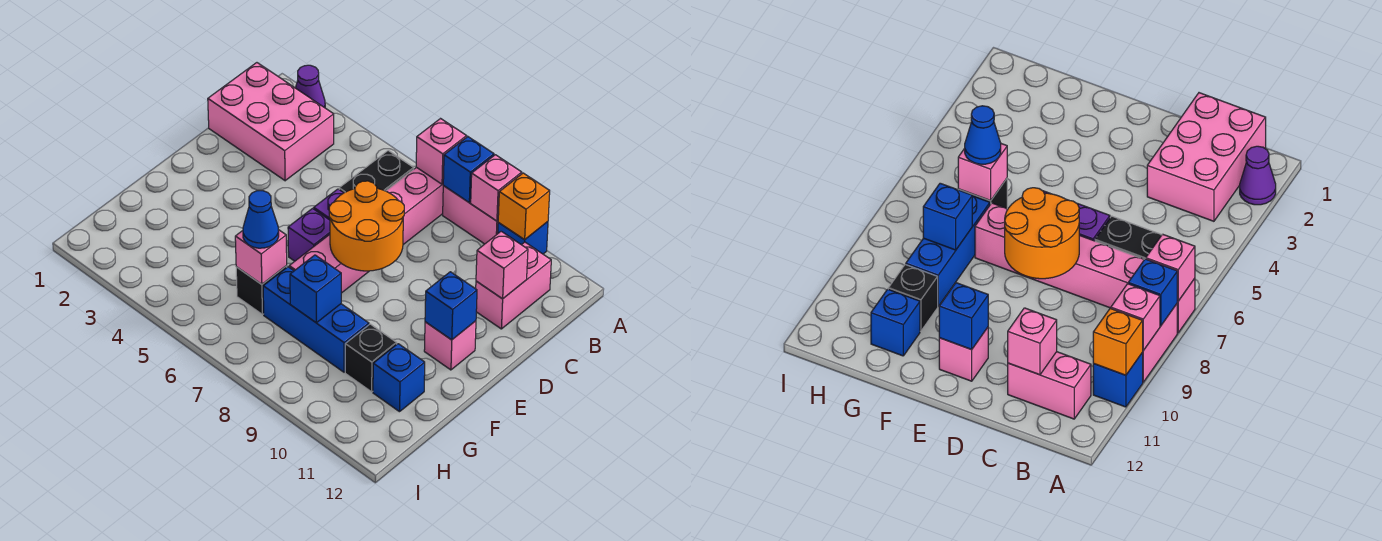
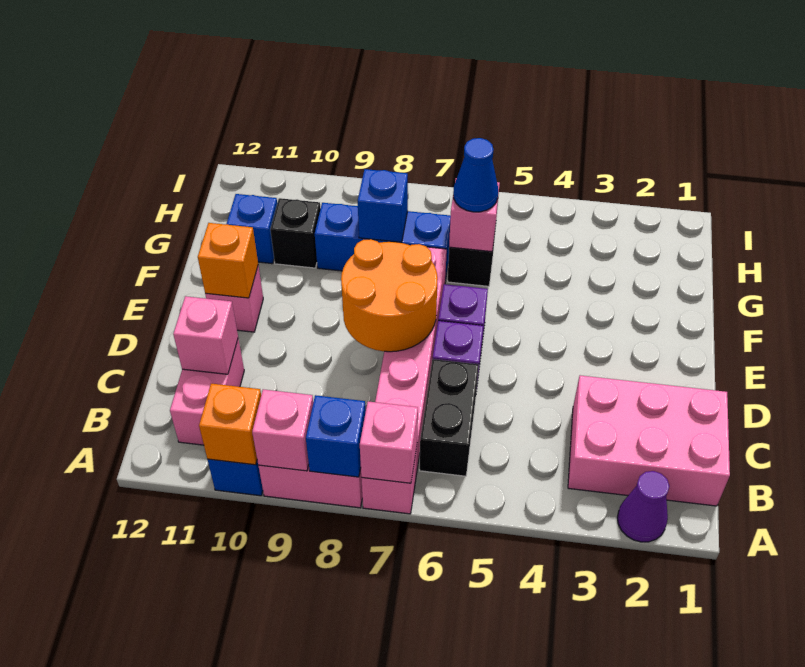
blue 1x1 brick [425,272,477,340] -> orange 1x1 brick [198,223,258,298]

